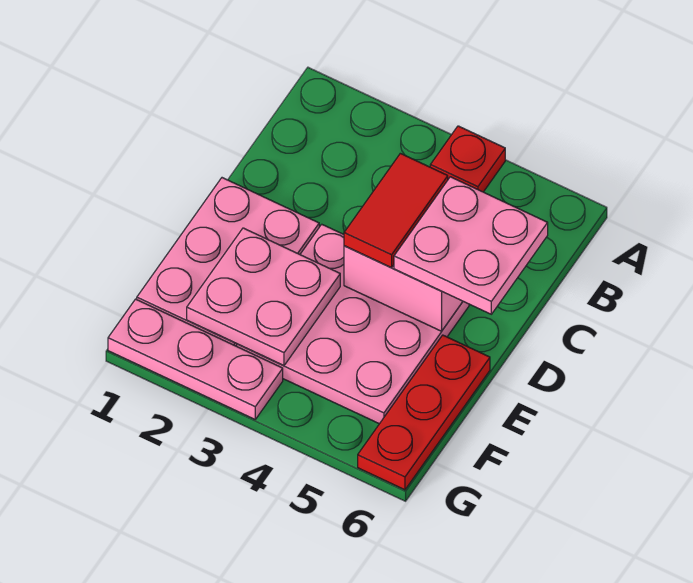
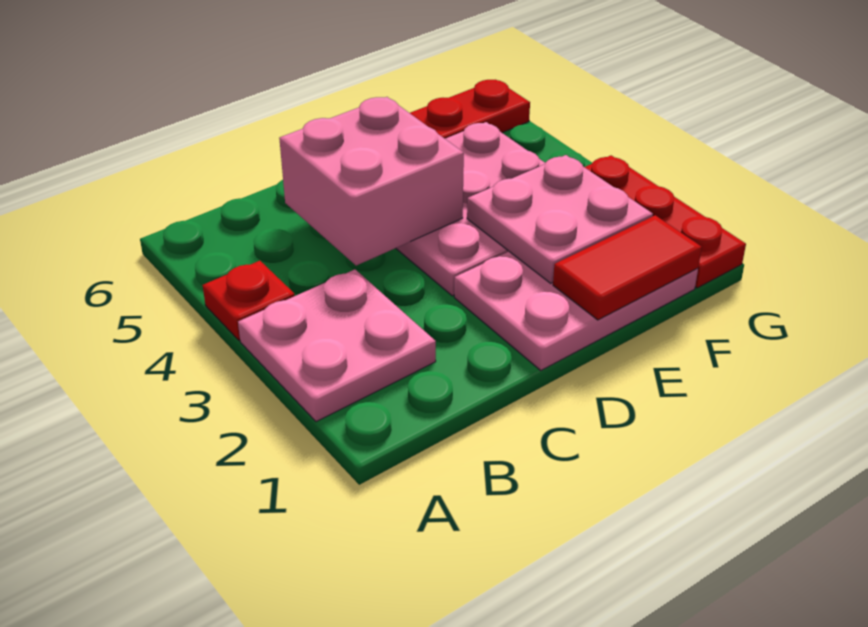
red 1x2 tile [344,153,448,268] -> red 1x2 tile moved to [553,215,702,320]
pink 2x2 plate [394,177,548,314] -> pink 2x2 plate moved to [238,270,436,422]
pink 1x3 plate [108,299,283,419] -> red 1x3 plate [585,155,746,288]

